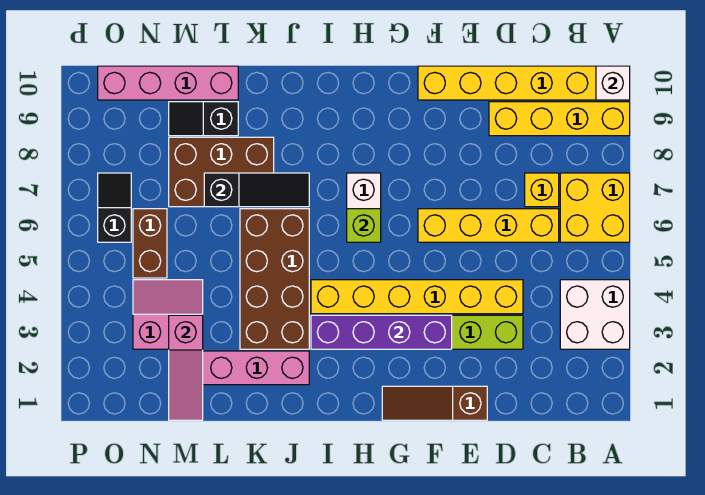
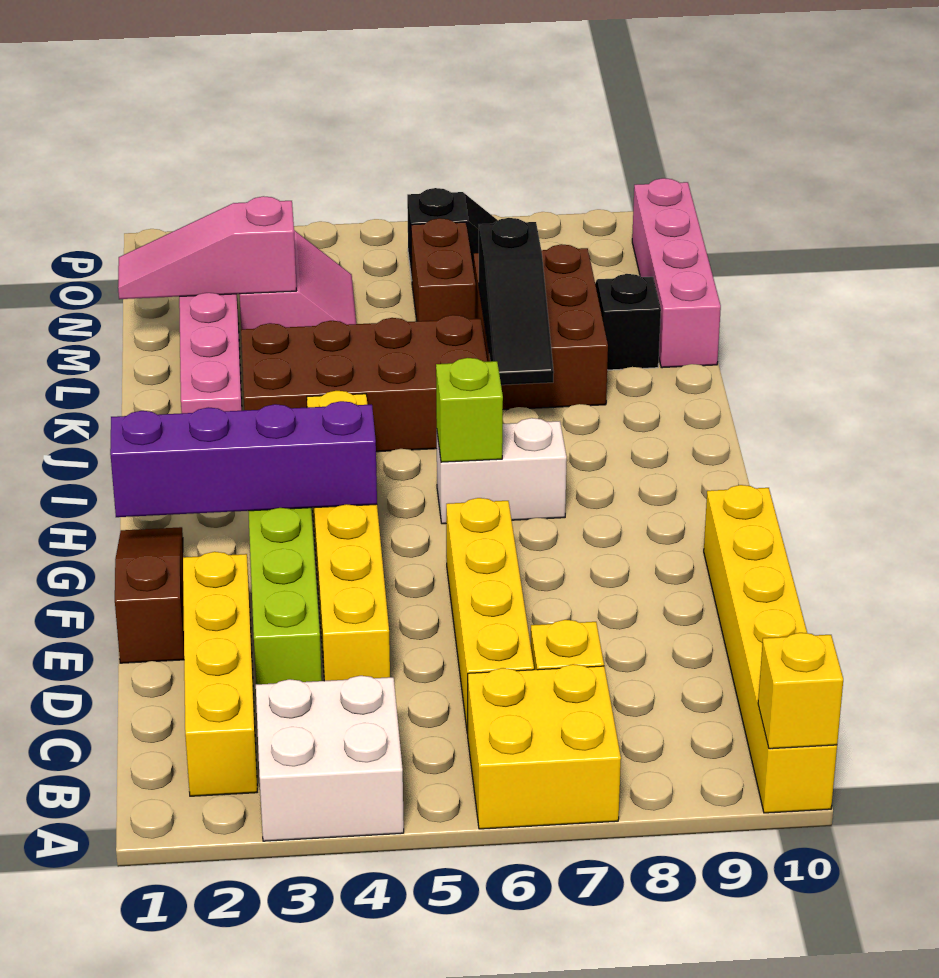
yellow 1x4 brick [489,102,630,136] -> yellow 1x4 brick moved to [183,552,257,796]
white 1x1 brick [596,66,630,100] -> yellow 1x1 brick [758,633,843,749]
purple 1x4 brick [311,315,452,349] -> purple 1x4 brick turned to [110,401,377,517]
brown 1x2 brick [133,209,167,278] -> brown 1x2 brick turned to [411,218,476,321]

